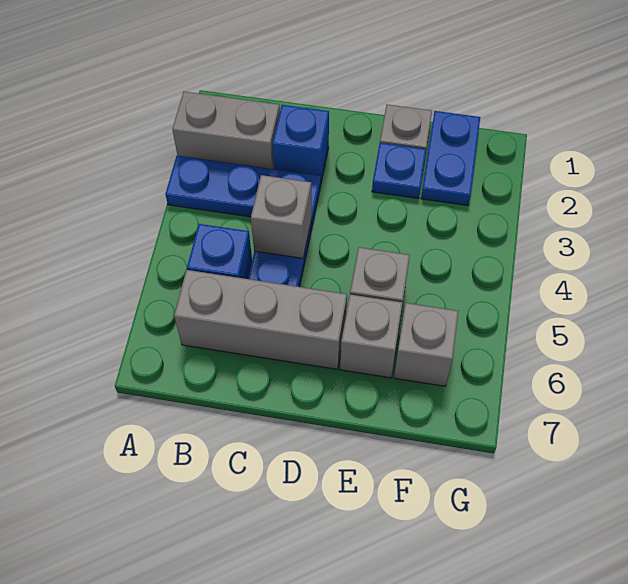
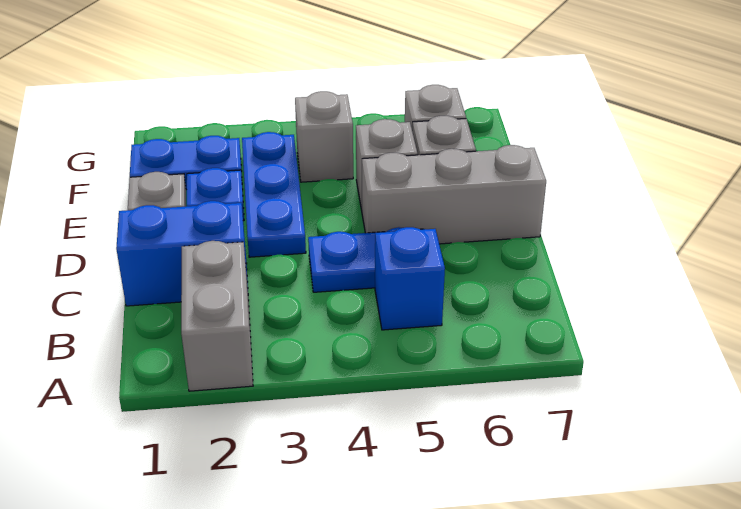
blue 1x3 plate [165,155,321,225] -> blue 1x3 plate moved to [242,132,306,257]
grey 1x3 brick [174,270,347,369] -> grey 1x3 brick turned to [362,145,546,244]
blue 1x1 brick [273,105,329,182] -> blue 1x2 brick [116,201,248,306]
grey 1x1 brick [251,175,312,258] -> grey 1x1 brick moved to [295,91,353,182]

